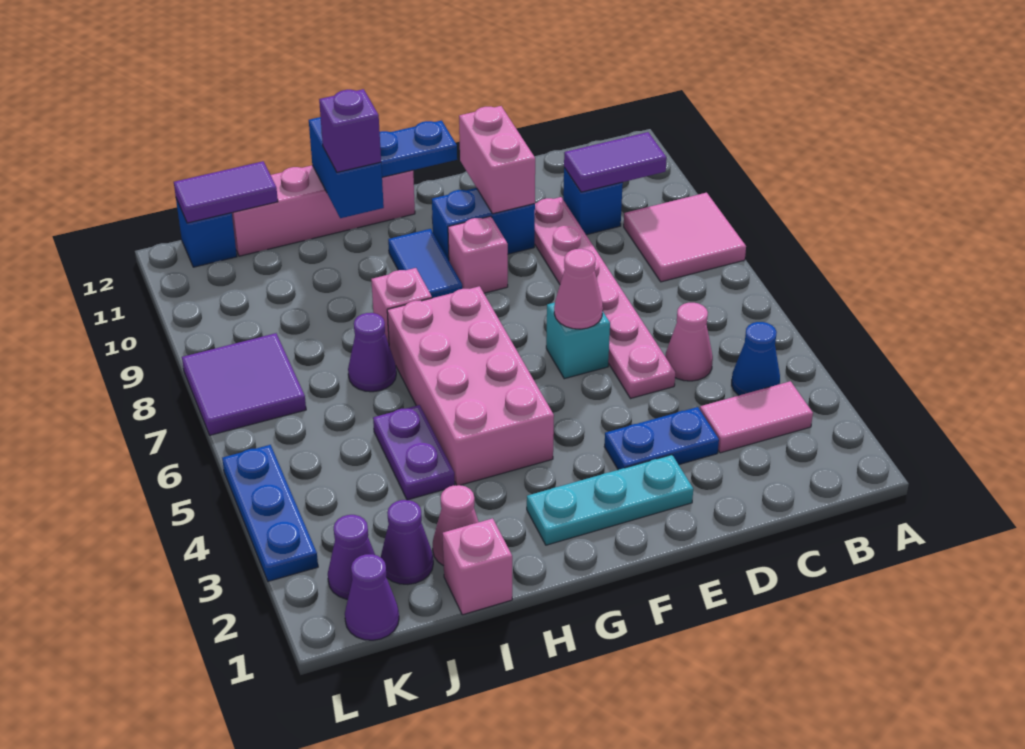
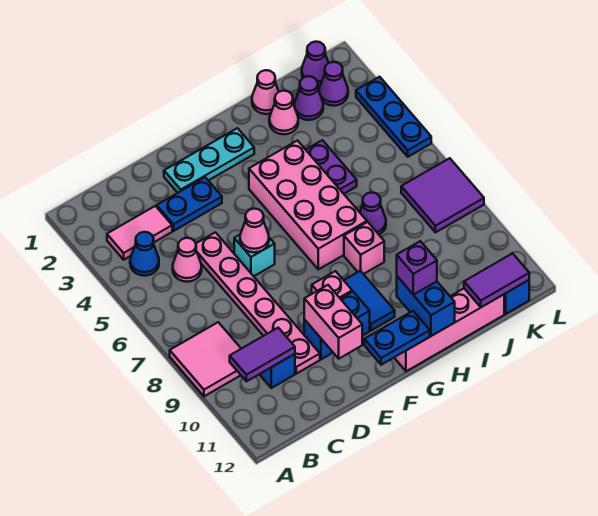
pink 1x1 brick [443,518,512,615] -> pink 1x1 cone [252,70,279,114]

